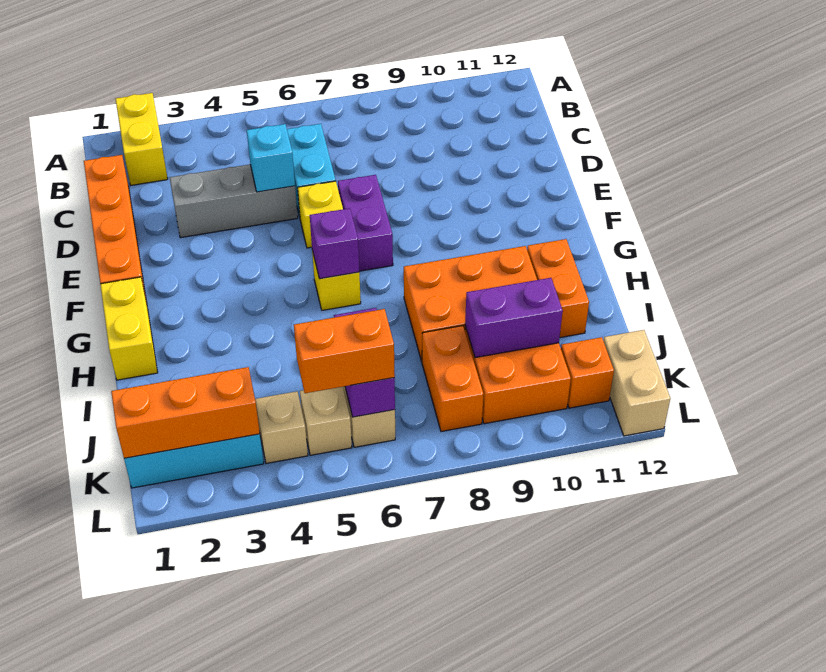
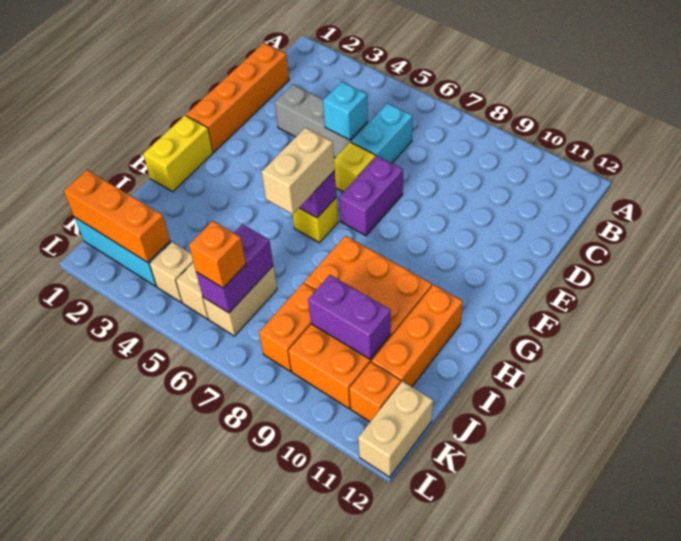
yellow 1x2 brick [116,93,168,185] -> none
none -> tan 1x2 brick [262,128,335,214]
orange 1x2 brick [527,239,589,338] -> orange 1x3 brick [372,285,463,387]
orange 1x2 brick [294,309,395,393] -> orange 1x1 brick [189,221,246,288]

